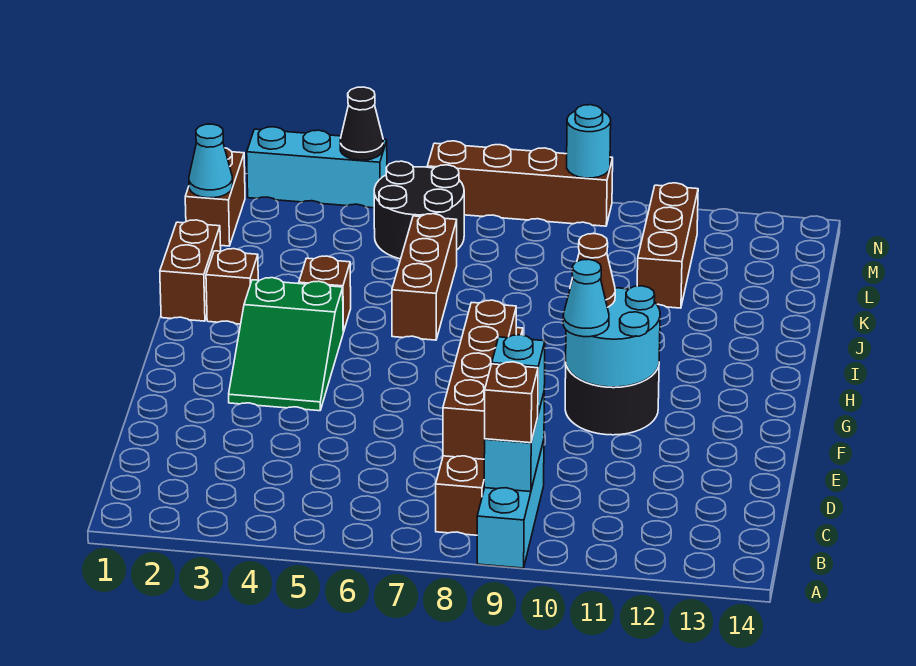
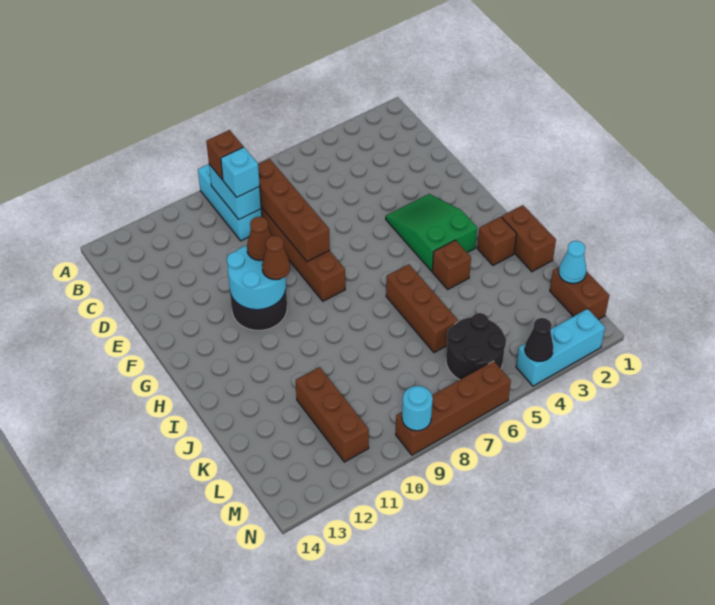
cyan 1x1 cone [563,259,609,337] -> brown 1x1 cone [247,217,271,261]

